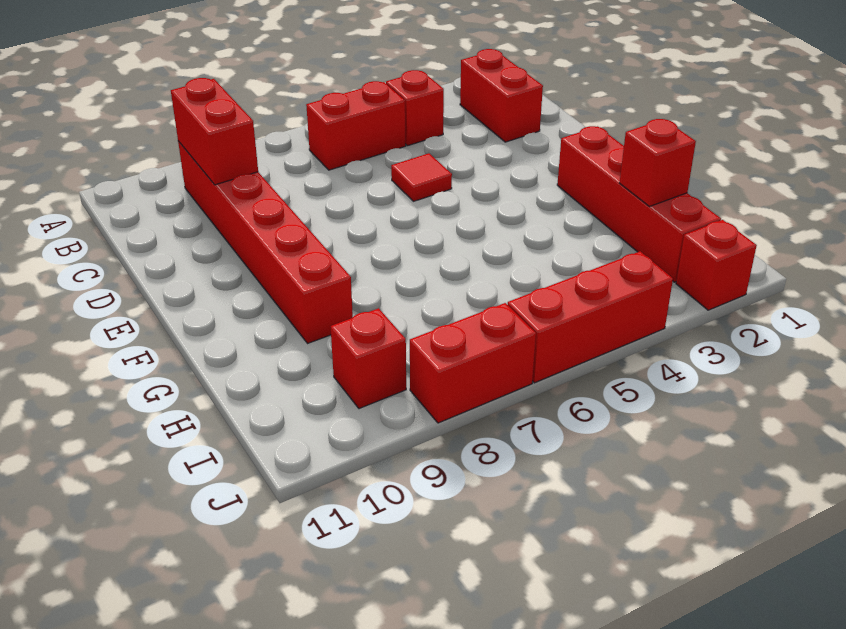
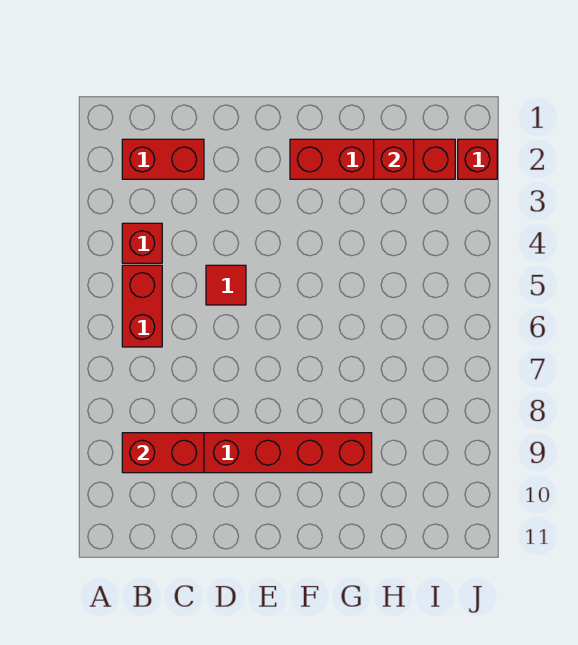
red 1x1 brick [330,308,406,409] -> none
red 1x3 brick [508,251,673,383] -> none
red 1x2 brick [410,303,536,423] -> none

